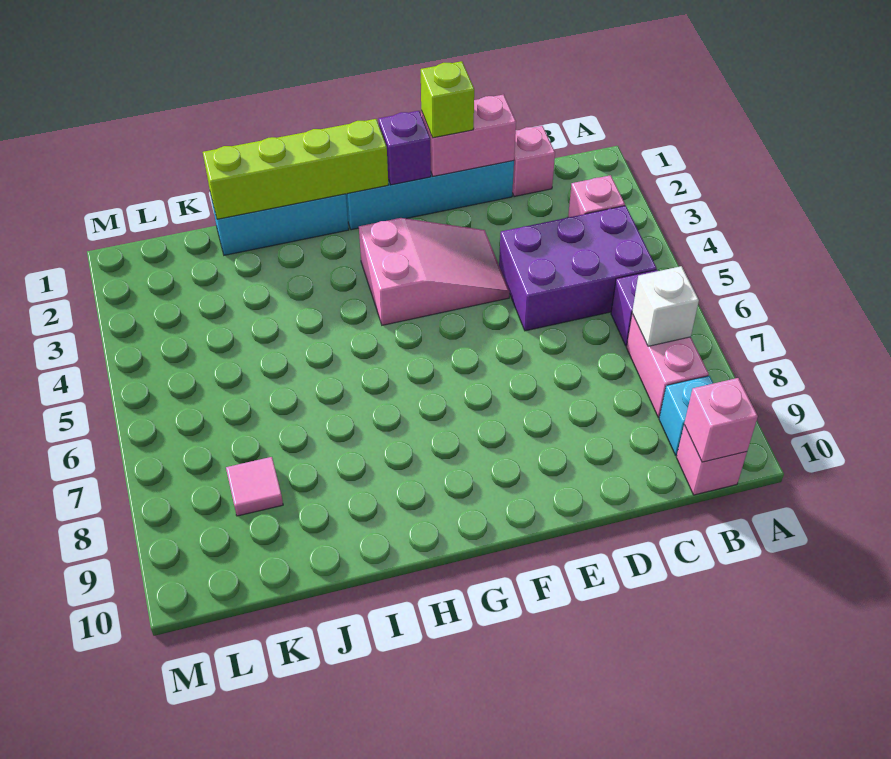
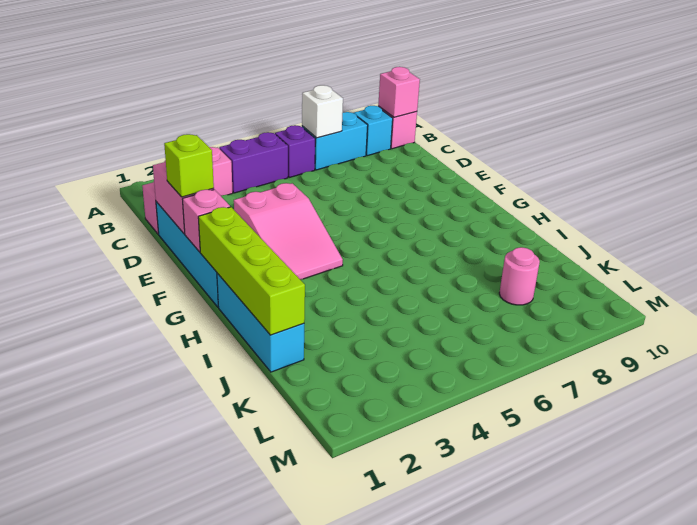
purple 2x3 brick [499,206,657,331] -> purple 1x2 brick [219,132,288,193]
pink 1x2 brick [626,314,709,418] -> cyan 1x2 brick [302,112,368,170]
pink 2x3 slope [359,218,510,325] -> pink 2x3 slope turned to [234,183,343,280]
purple 1x1 brick [379,111,431,185] -> pink 1x1 brick [182,190,230,252]
pink 1x1 tile [226,457,283,516] -> pink 1x1 round brick [499,247,540,305]

